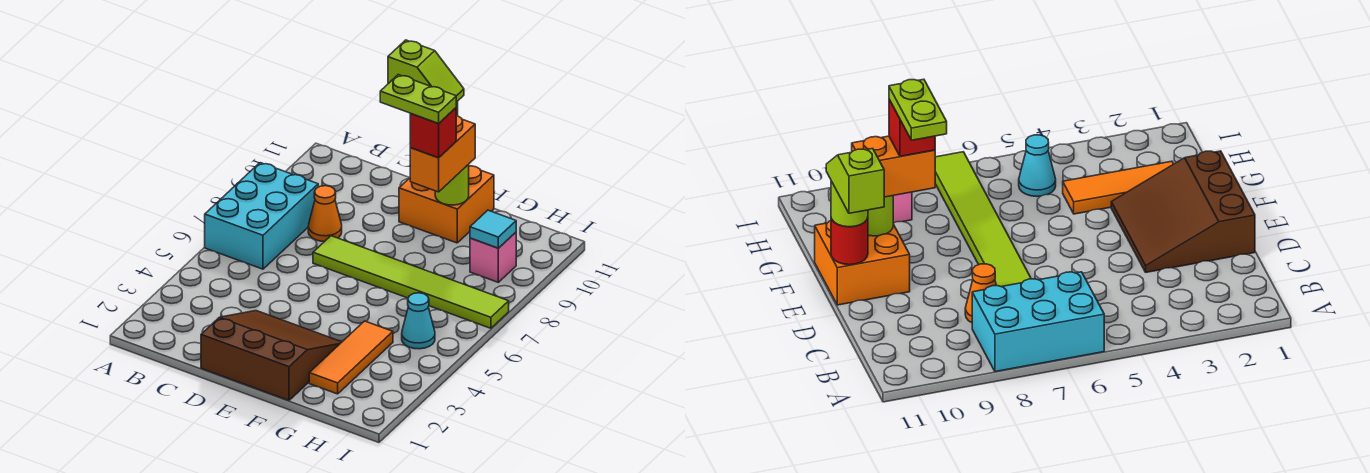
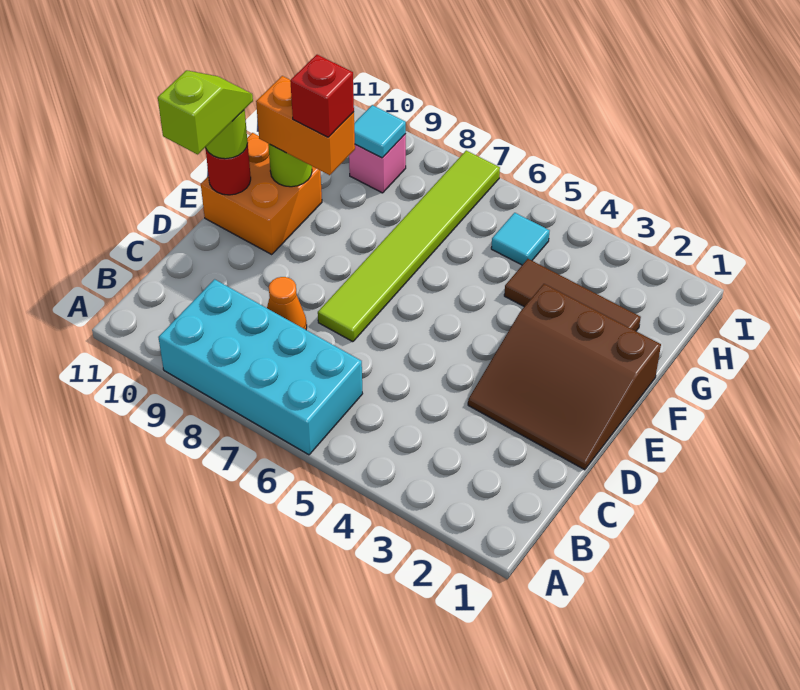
cyan 2x3 brick [205,163,318,269] -> cyan 2x4 brick [158,279,363,455]
brown 3x3 slope [201,311,341,400] -> brown 3x3 slope turned to [468,284,661,470]
lime 1x2 plate [380,75,456,124] -> none
orange 1x3 tile [309,321,393,394] -> brown 1x3 tile [504,259,641,331]
cyan 1x1 cone [402,293,435,349] -> cyan 1x1 tile [491,213,549,265]

